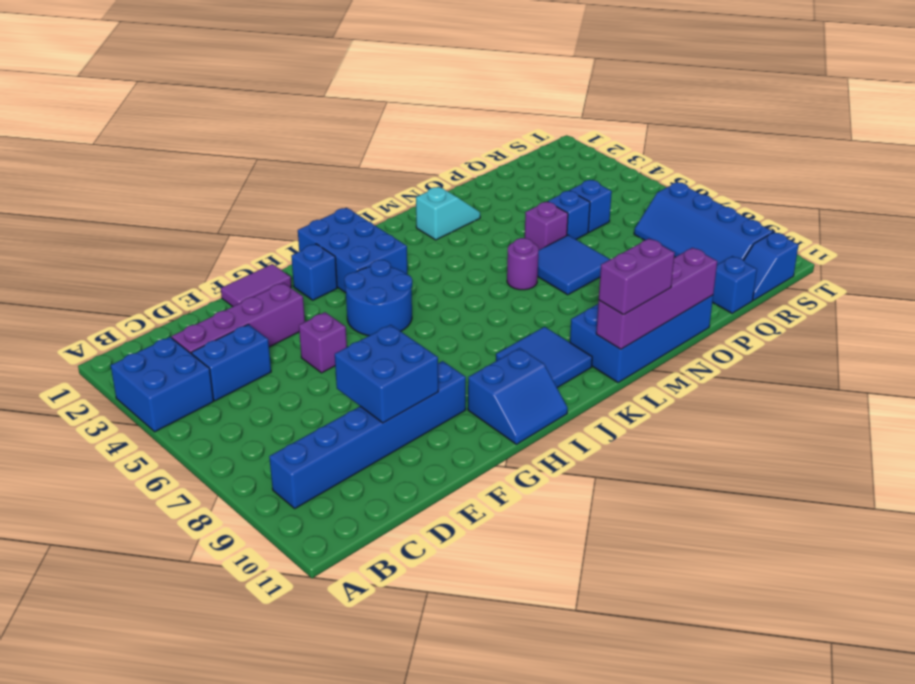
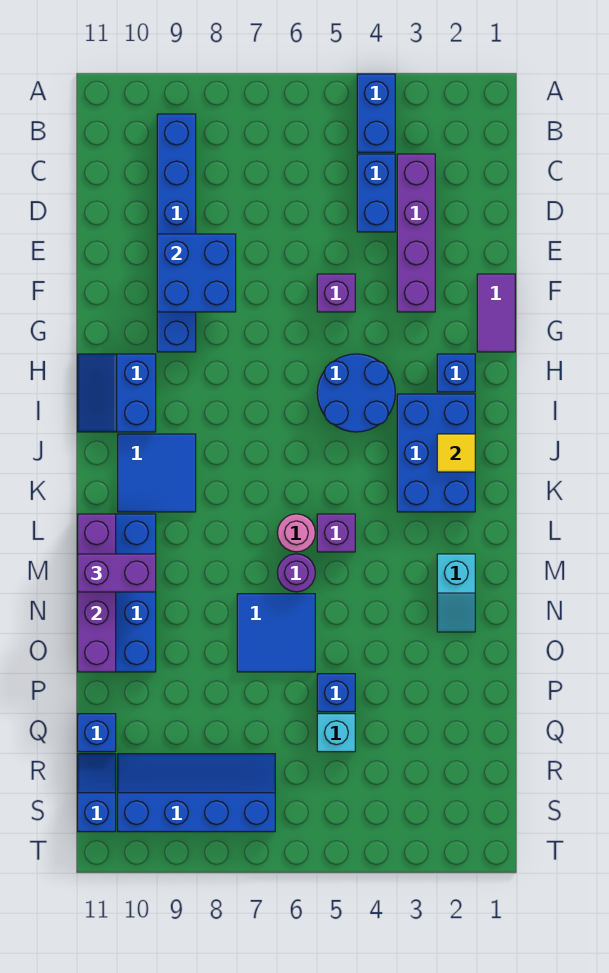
blue 2x2 brick [111,337,214,432] -> blue 1x2 brick [357,74,395,152]
blue 2x3 brick [298,208,407,293] -> blue 2x3 brick turned to [397,394,475,512]
none -> yellow 1x1 tile [437,434,475,472]
none -> pink 1x1 round brick [277,514,315,552]
purple 1x2 brick [599,239,675,315] -> purple 1x2 brick turned to [78,554,156,592]
purple 1x1 brick [525,202,568,250] -> purple 1x1 brick moved to [317,514,355,552]
blue 1x1 brick [570,180,612,232] -> cyan 1x1 brick [317,714,355,752]

